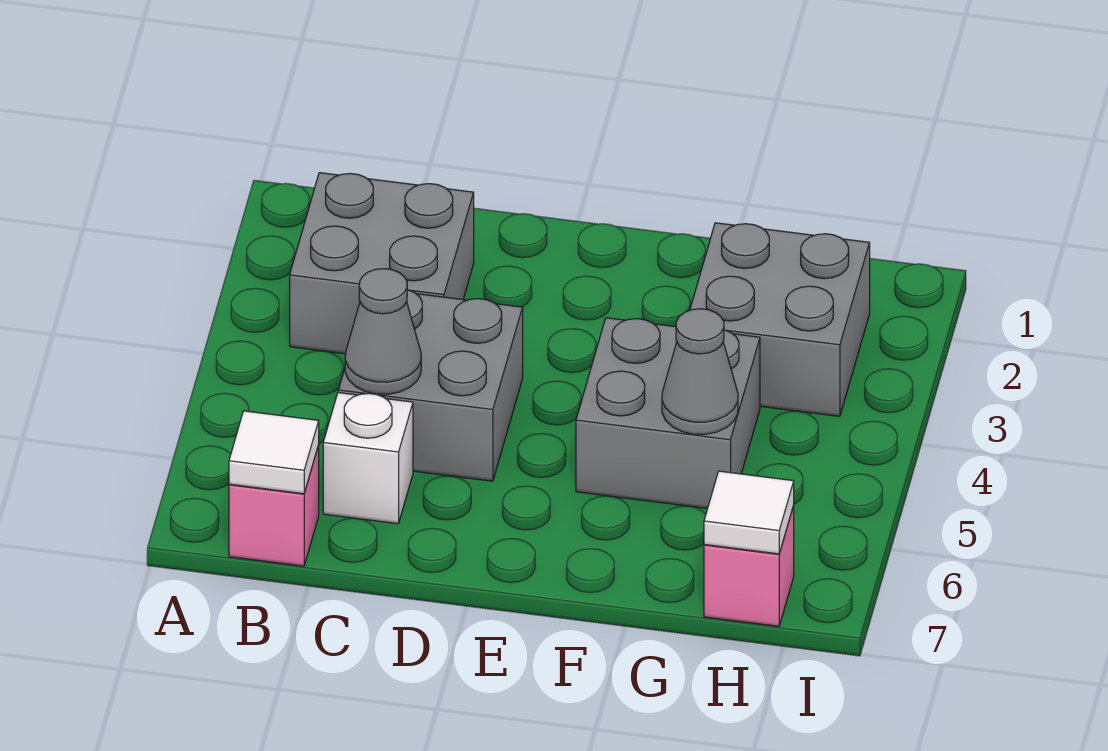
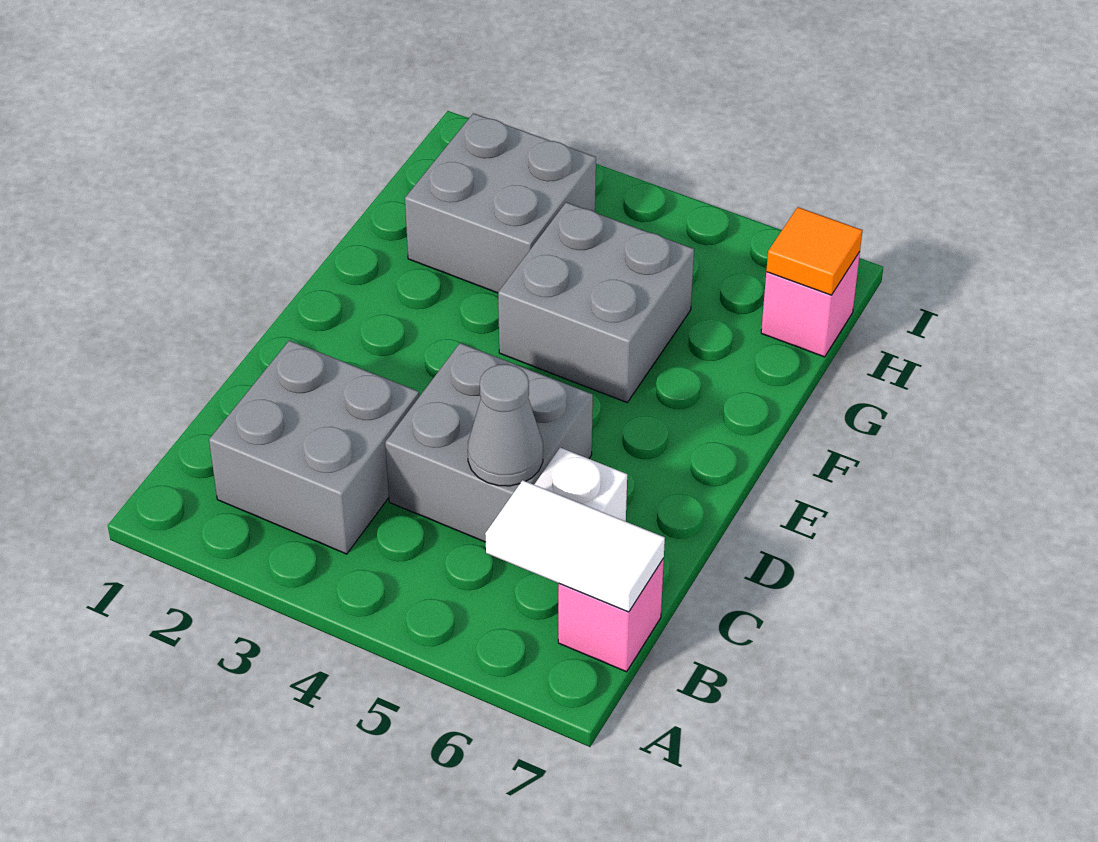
white 1x1 tile [229,411,319,494] -> white 1x2 tile [485,480,665,612]
grey 1x1 cone [662,309,738,434] -> none
white 1x1 tile [704,471,794,554] -> orange 1x1 tile [766,207,862,295]

